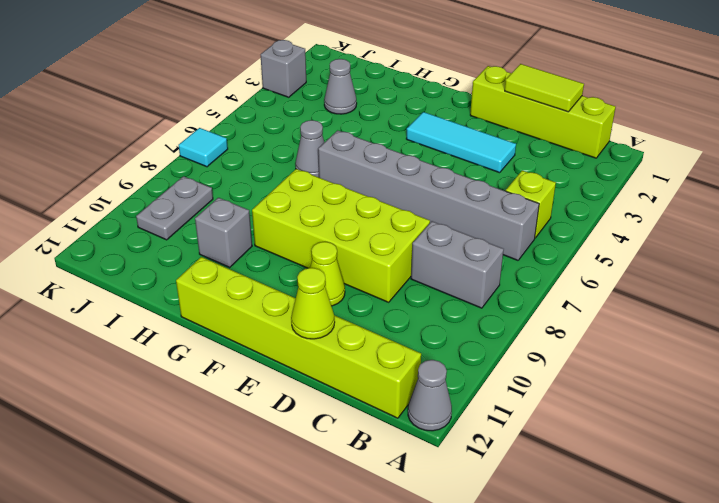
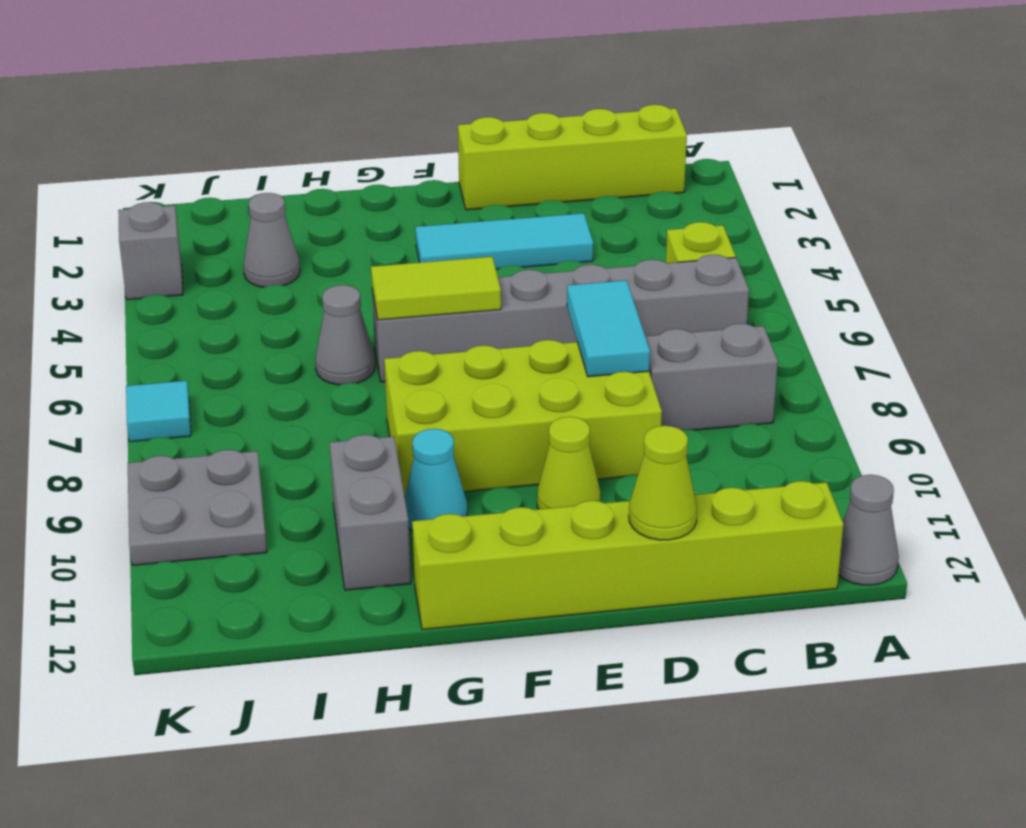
lime 1x2 tile [505,64,584,112] -> lime 1x2 tile moved to [371,257,501,320]
none -> cyan 1x2 tile [567,280,650,377]
none -> cyan 1x1 cone [405,429,467,531]
grey 1x1 brick [195,198,252,268] -> grey 1x2 brick [330,435,411,590]
grey 1x2 plate [136,176,213,240] -> grey 2x2 plate [128,450,267,565]

